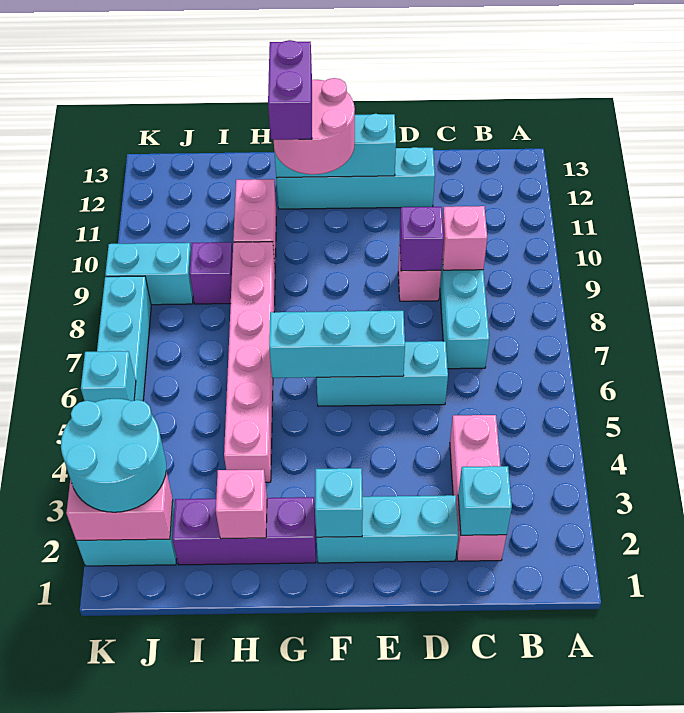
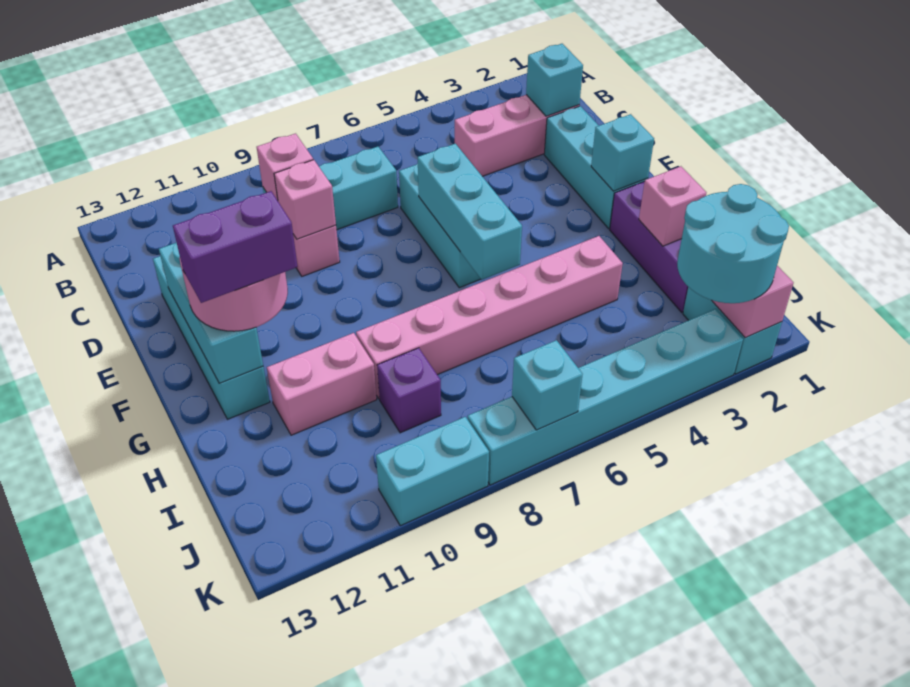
purple 1x1 brick [400,207,444,271] -> pink 1x1 brick [274,160,336,239]
cyan 1x2 brick [105,243,193,305] -> cyan 1x2 brick turned to [376,417,489,526]
cyan 1x1 brick [81,351,136,402] -> cyan 1x1 brick moved to [512,340,583,430]

